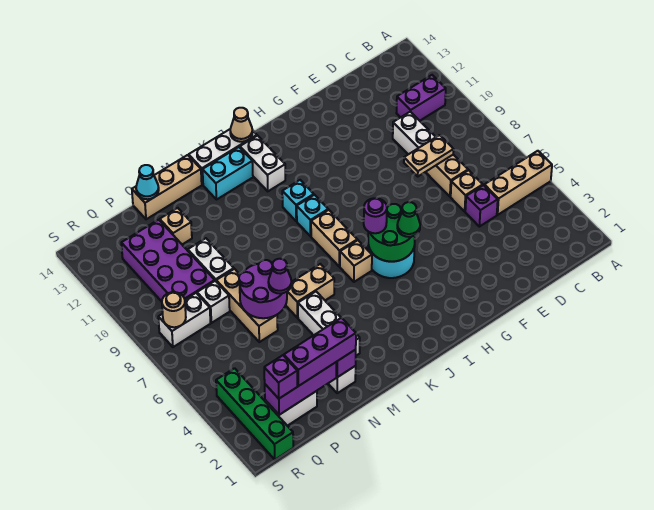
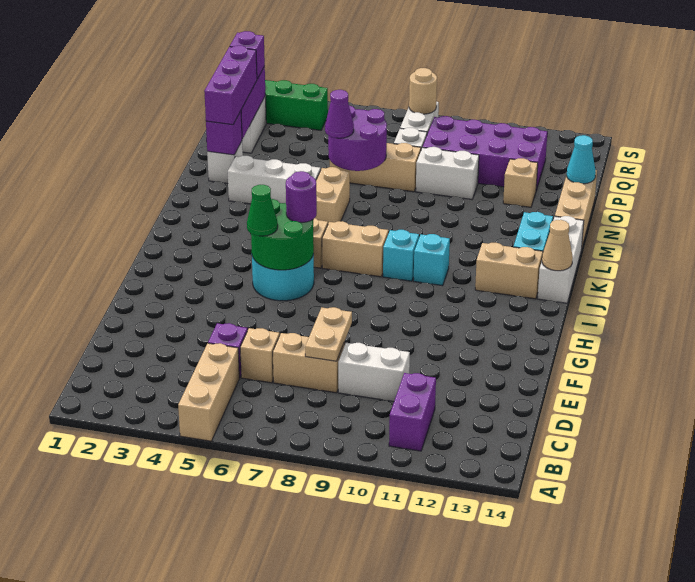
white 1x2 brick [240,136,285,191] -> tan 1x2 brick [475,243,543,299]

